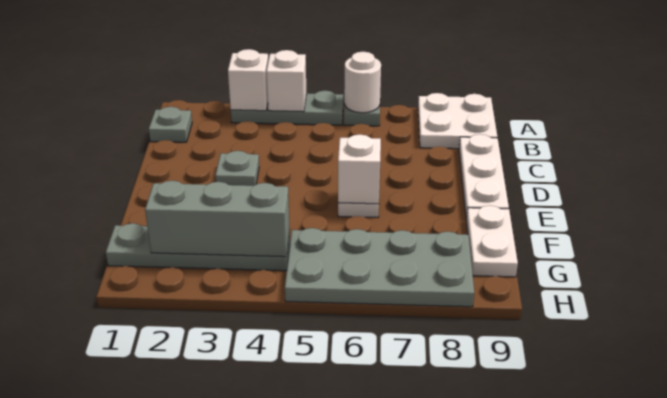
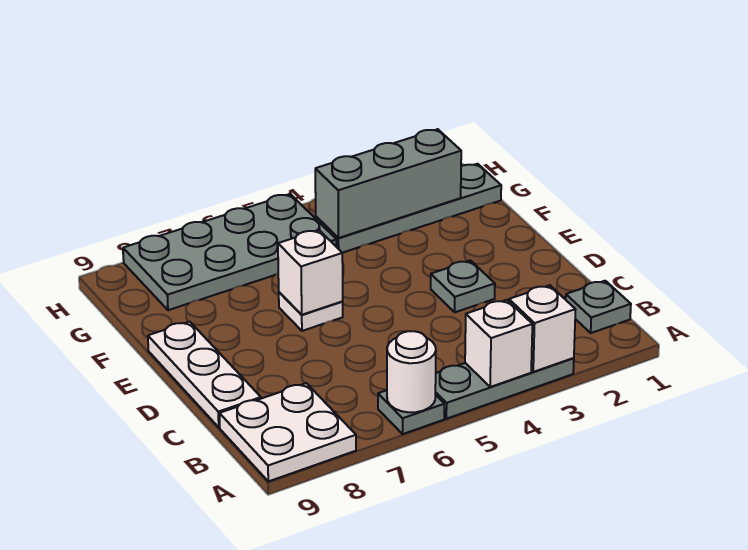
white 1x2 plate [466,205,518,277] -> none

